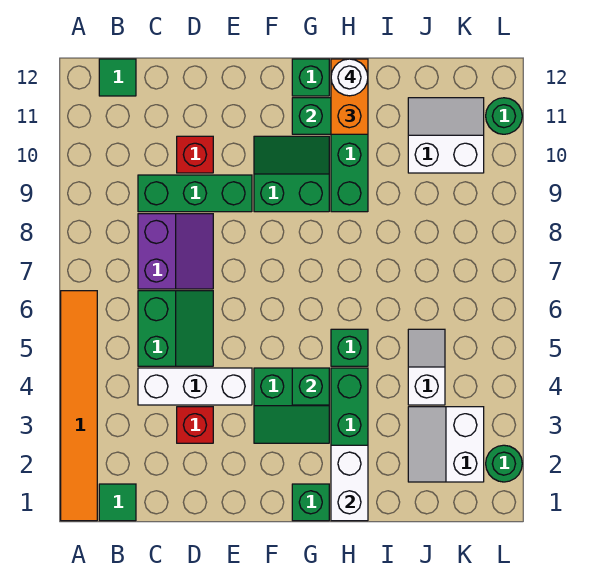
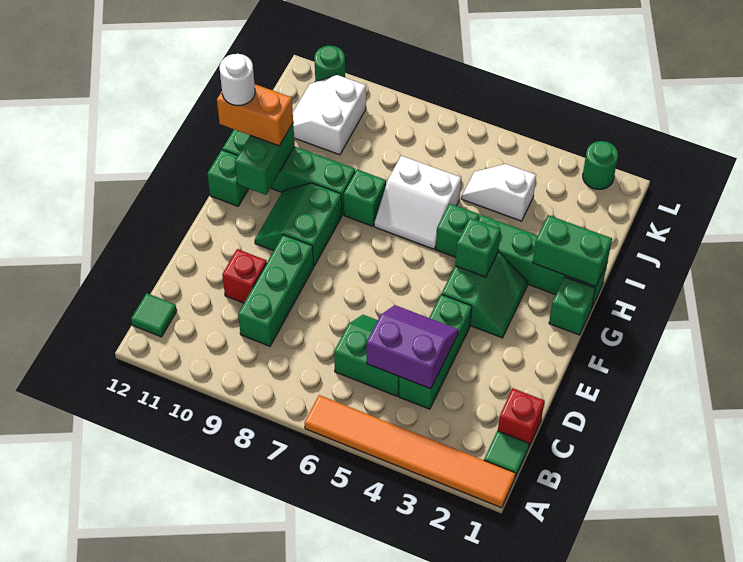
white 1x3 brick [138,368,252,405] -> green 1x3 brick [399,294,472,409]
purple 2x2 slope [138,214,213,289] -> purple 2x2 slope moved to [367,305,458,389]
red 1x1 brick [177,407,213,443] -> red 1x1 brick moved to [498,388,544,447]
white 1x2 brick [331,445,368,521] -> green 1x2 brick [533,215,612,286]
none -> green 1x1 brick [344,169,386,226]
white 2x2 slope [408,407,484,482] -> white 2x2 slope moved to [374,156,461,249]

